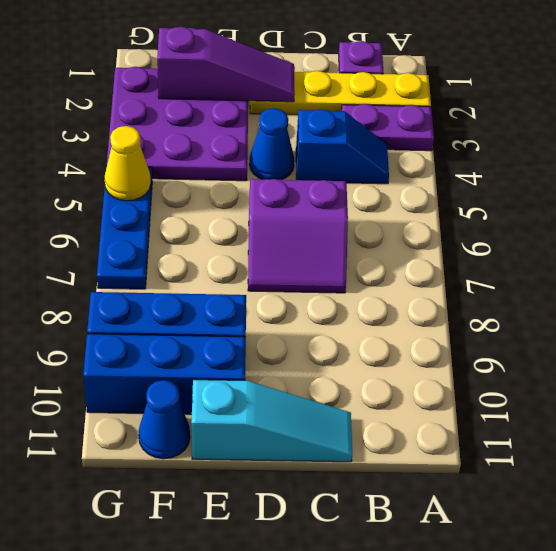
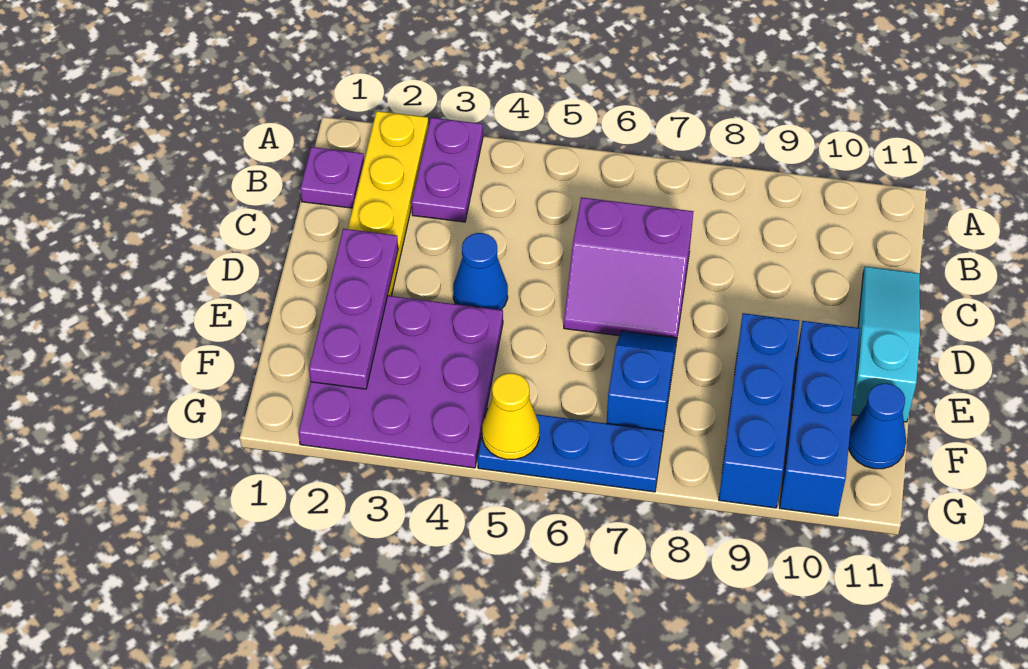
blue 1x2 slope [296,109,389,184] -> blue 1x2 slope moved to [606,331,677,441]
purple 2x2 slope [248,179,348,293] -> purple 2x2 slope turned to [564,197,694,343]
purple 1x3 slope [157,27,295,102] -> purple 1x3 plate [309,229,398,389]

